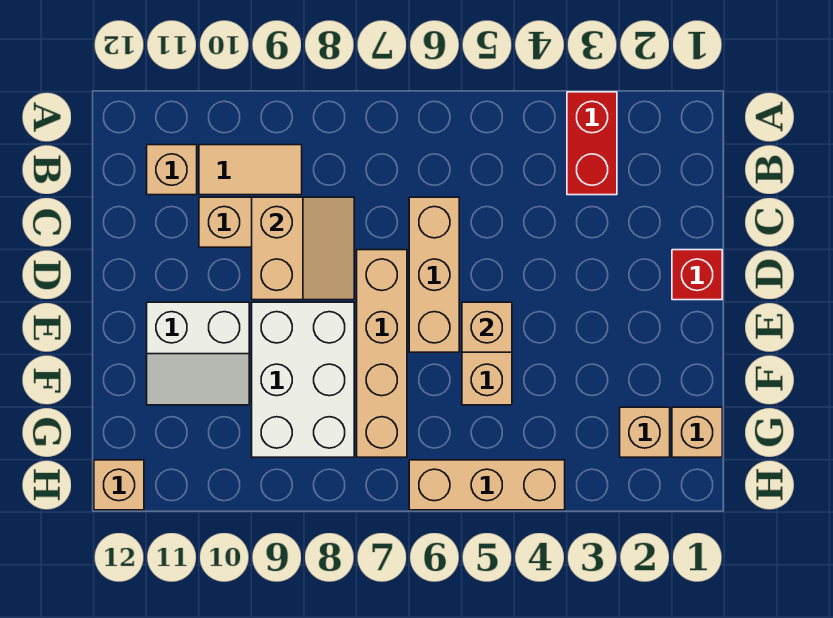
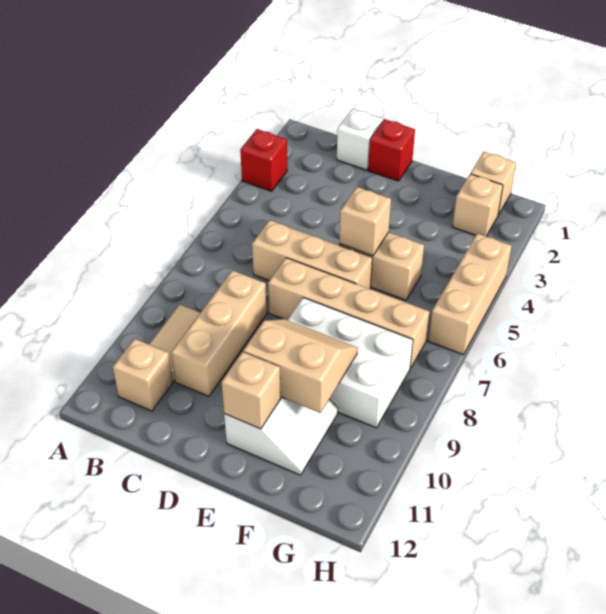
red 1x2 brick [567,92,617,195] -> red 1x1 brick [240,129,287,191]
none -> white 1x1 brick [337,109,383,170]
tan 2x2 slope [252,197,354,300] -> tan 2x2 slope moved to [243,319,358,413]
tan 1x1 brick [94,460,144,510] -> tan 1x1 brick moved to [222,352,281,429]

